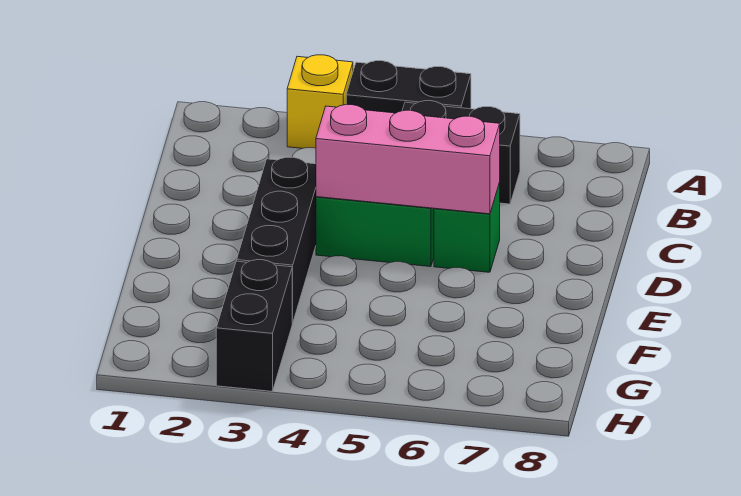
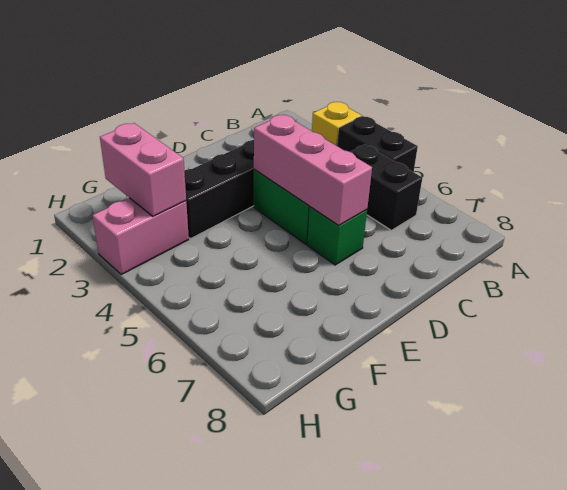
none -> pink 1x2 brick [100,123,186,216]
black 1x2 brick [216,260,292,391] -> pink 1x2 brick [93,198,189,274]

